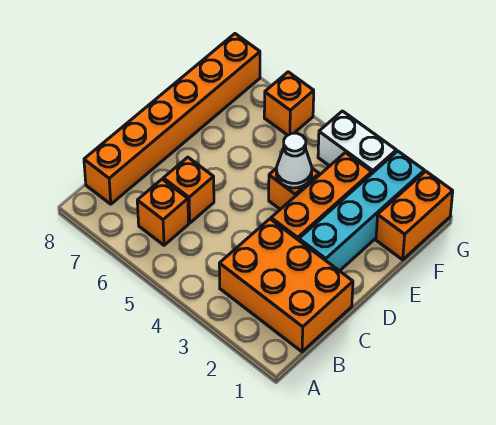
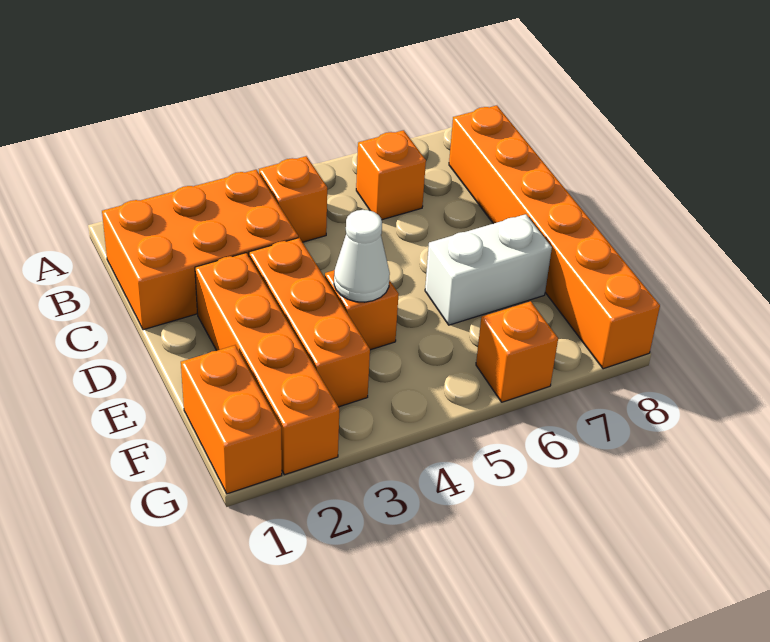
orange 1x1 brick [163,157,214,223] -> orange 1x1 brick moved to [259,156,327,242]
cyan 1x4 brick [299,151,424,271] -> orange 1x4 brick [195,253,339,475]
white 1x2 brick [318,111,396,173] -> white 1x2 brick moved to [425,214,552,325]

